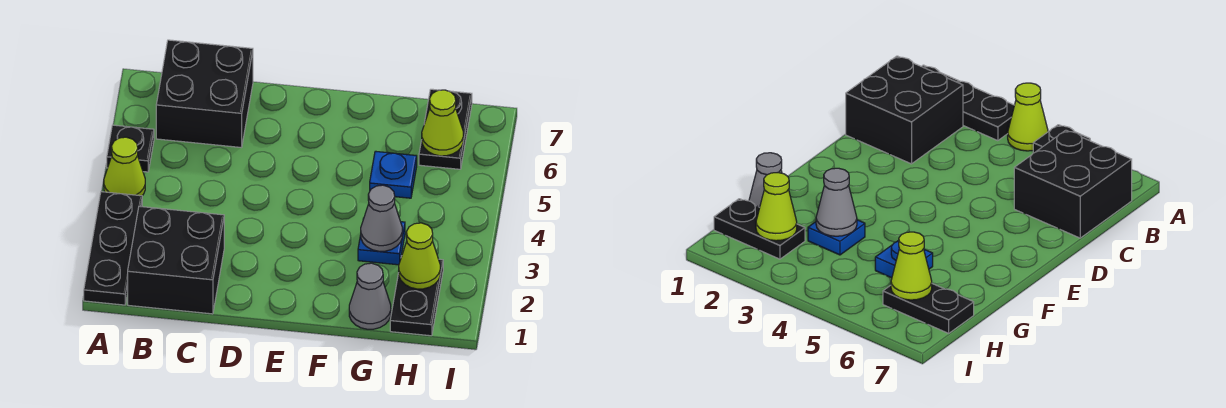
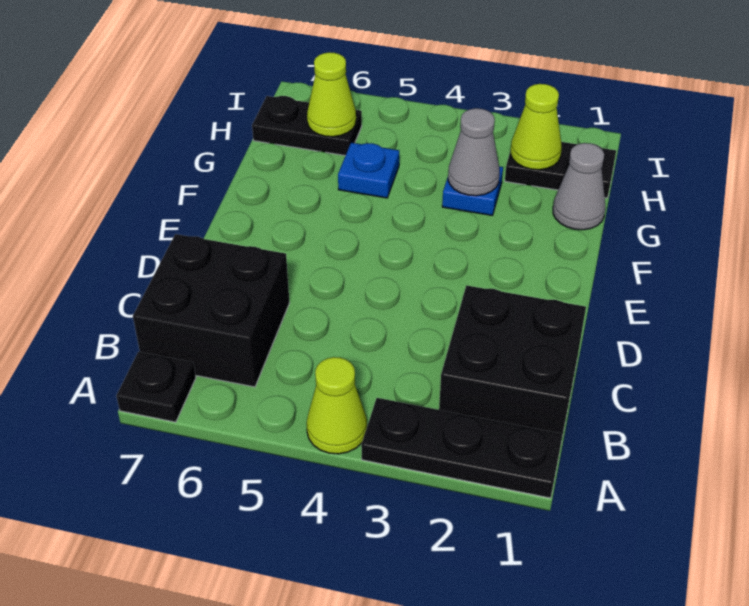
black 1x1 plate [107,125,154,172] -> black 1x1 plate moved to [116,352,196,422]

